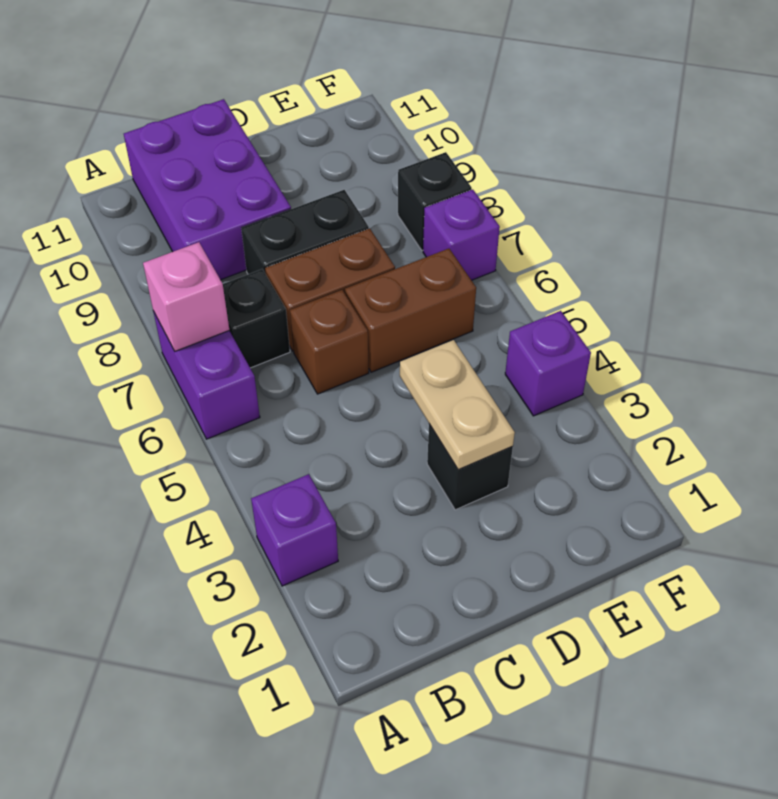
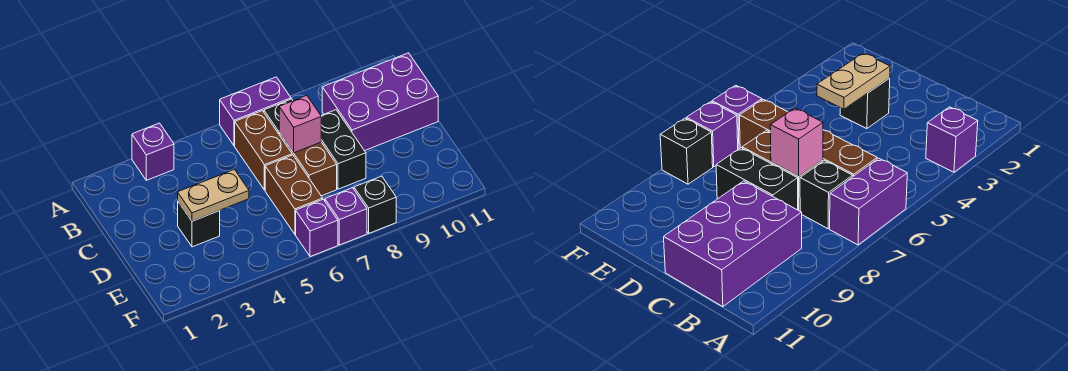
pink 1x1 brick [143,242,229,351] -> pink 1x1 brick moved to [279,96,321,153]
brown 1x1 brick [290,290,369,394] -> brown 1x2 brick [235,111,292,190]
purple 1x1 brick [505,311,591,416] -> purple 1x1 brick moved to [296,199,338,257]

